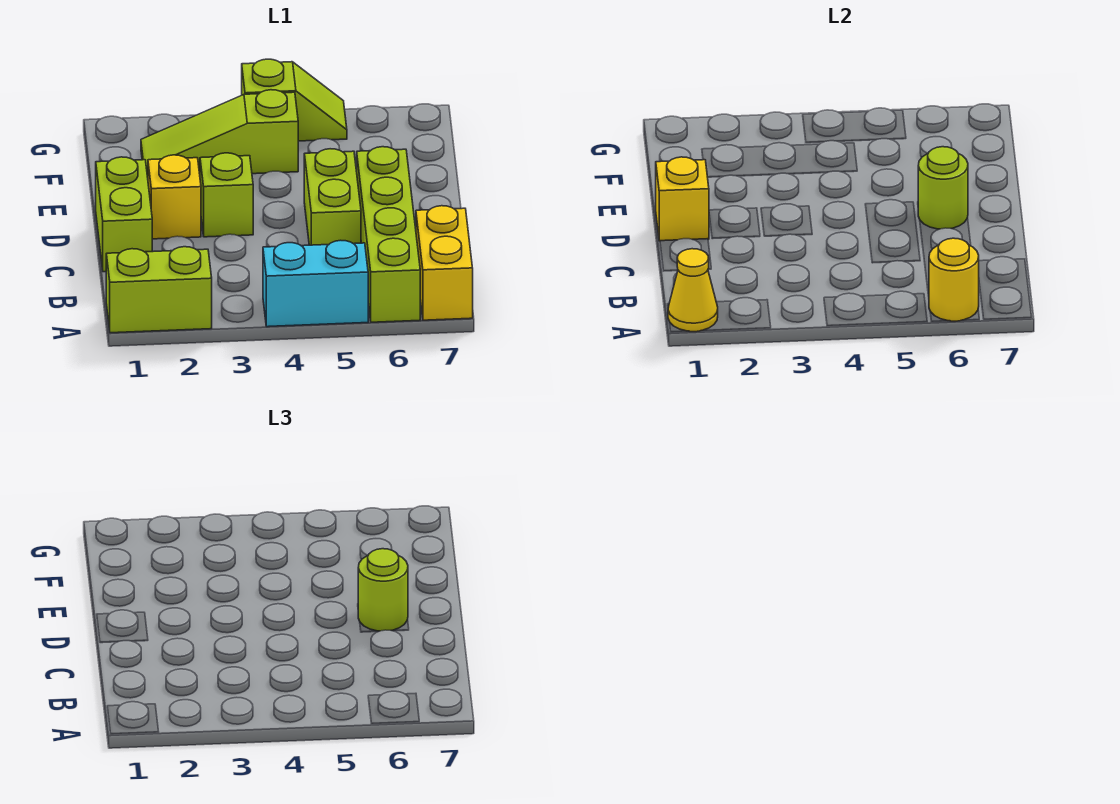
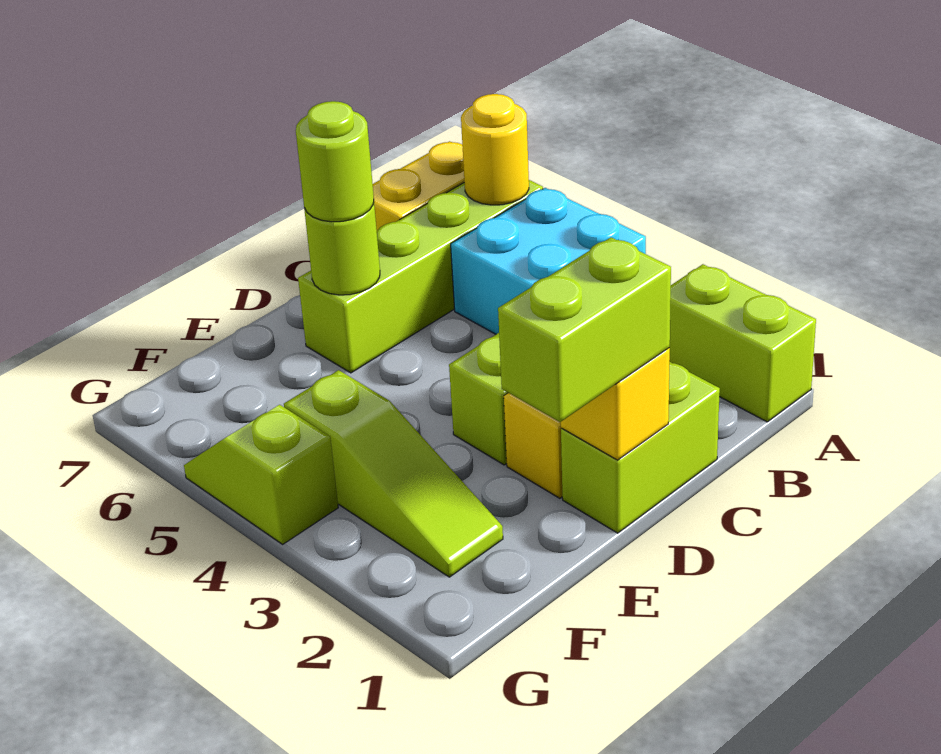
yellow 1x1 cone [668,249,718,332] -> none
cyan 1x2 brick [263,240,368,327] -> cyan 2x2 brick [451,188,646,334]
lime 1x2 brick [304,149,361,245] -> lime 1x2 brick moved to [498,237,671,422]

